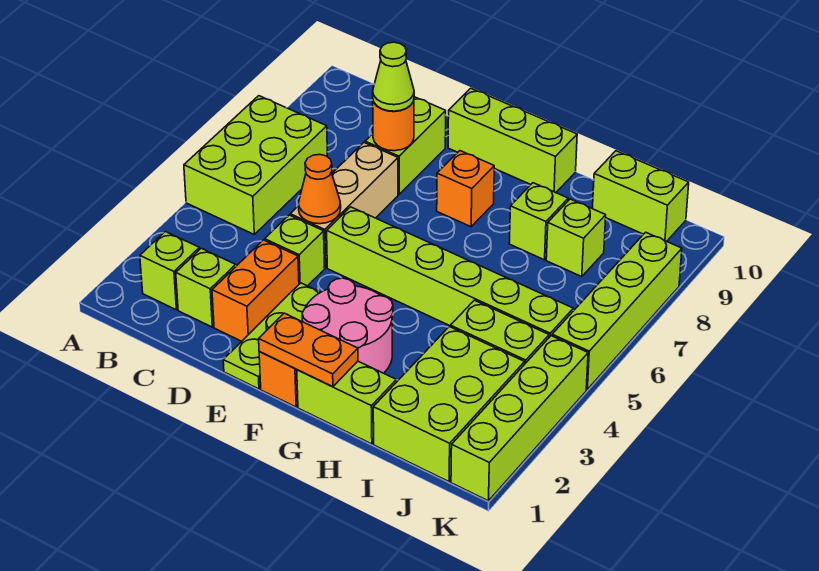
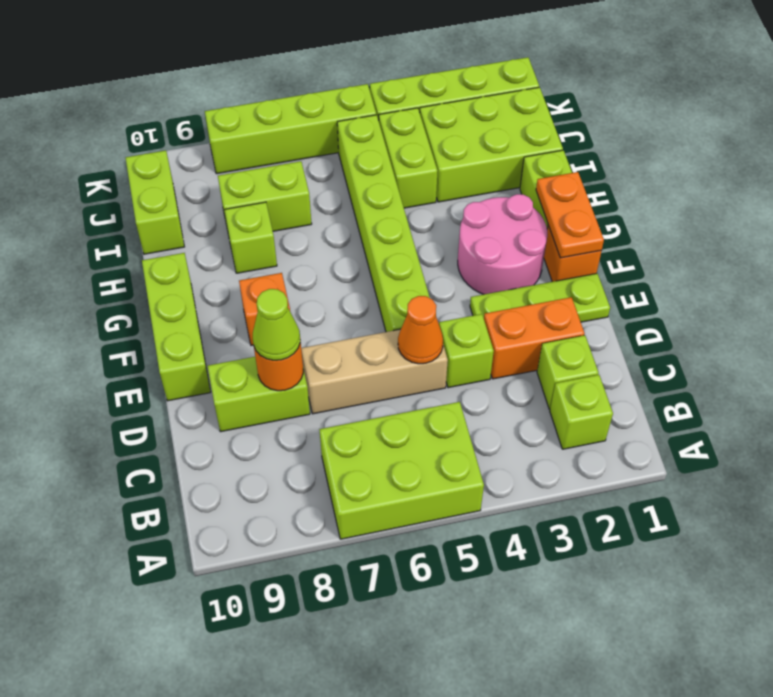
lime 1x1 brick [546,199,606,277] -> lime 1x2 brick [218,161,312,231]

